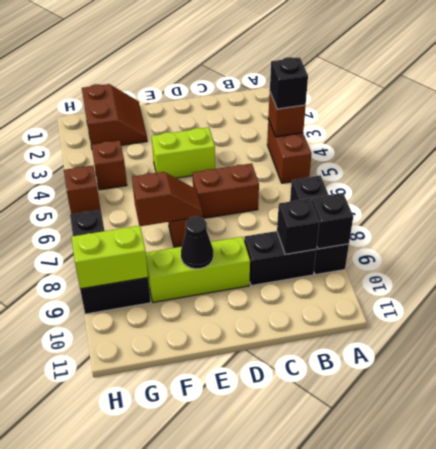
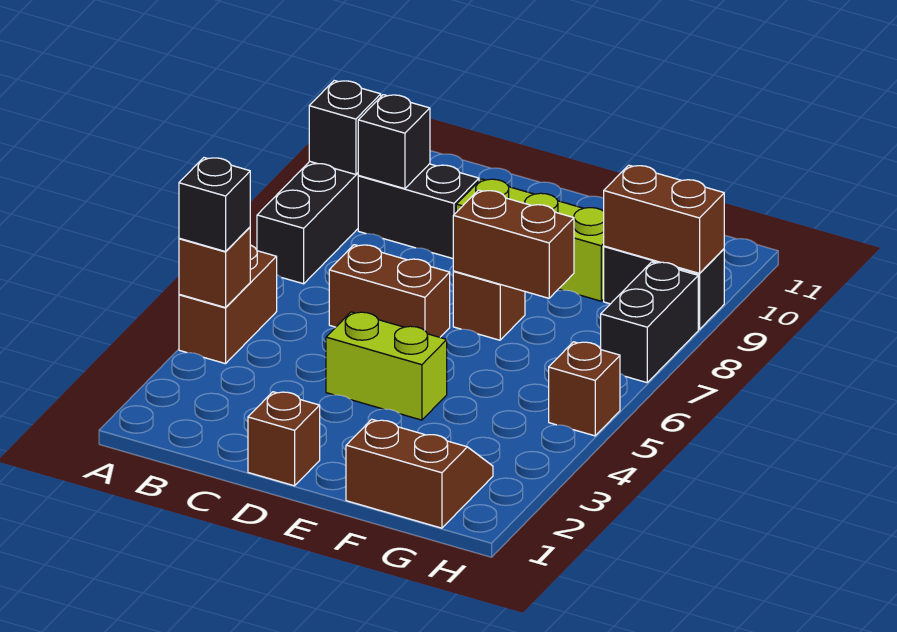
brown 1x2 slope [132,172,203,226] -> brown 1x2 brick [453,190,574,298]
black 1x1 cone [181,216,213,269] -> none
brown 2x2 slope [82,84,147,148] -> brown 2x2 slope turned to [346,419,493,528]
brown 1x1 brick [92,140,127,190] -> brown 1x1 brick moved to [248,392,320,486]
lime 1x2 brick [71,226,148,289] -> brown 1x2 brick [604,165,724,273]

